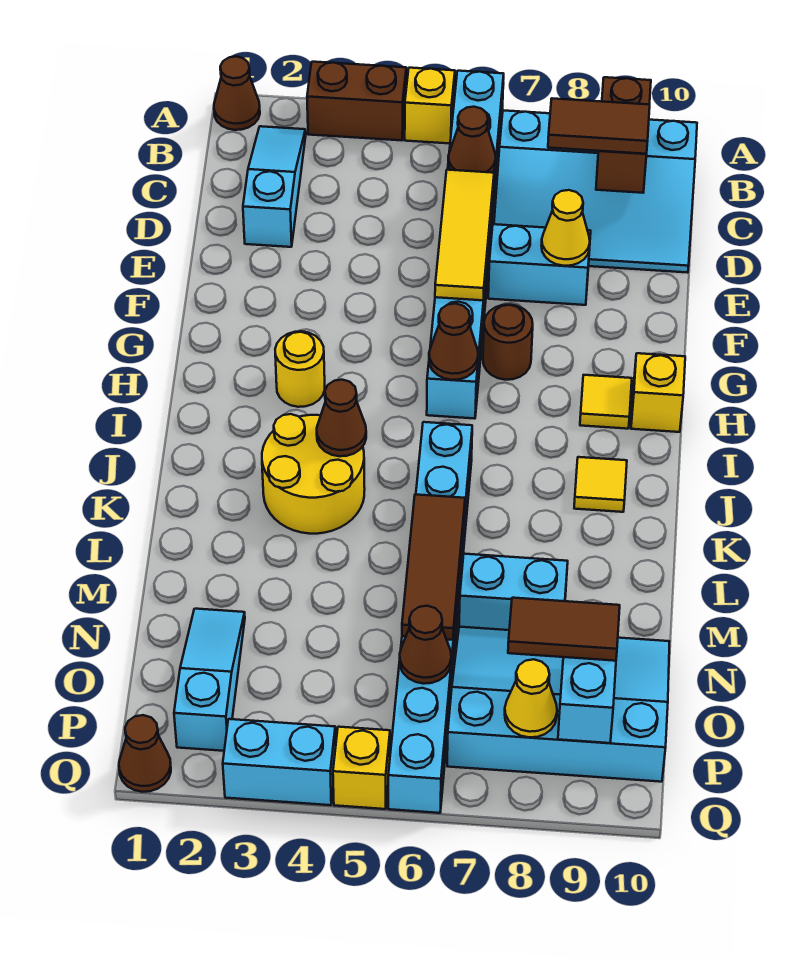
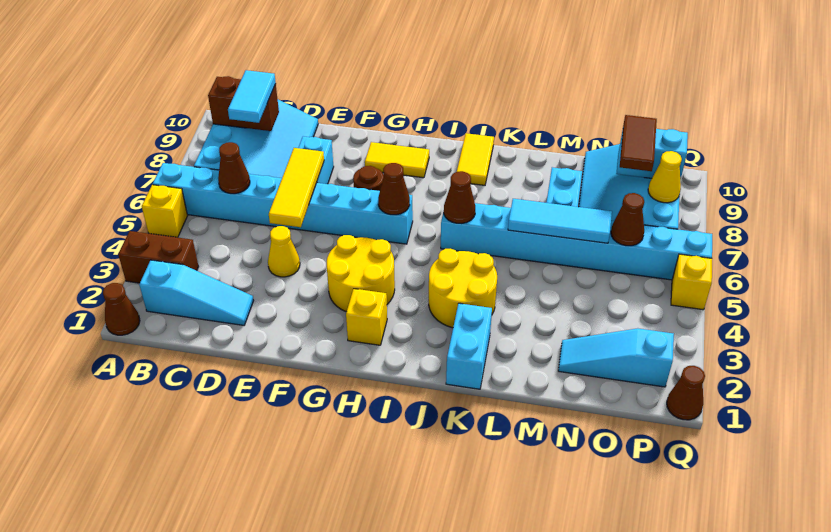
brown 1x2 brick [307,62,406,140] -> brown 1x2 brick turned to [118,231,199,283]
cyan 1x3 slope [243,126,306,247] -> cyan 1x3 slope turned to [139,260,254,325]
brown 1x2 tile [548,98,650,154] -> cyan 1x2 tile [228,70,276,123]
yellow 1x3 tile [435,170,494,300] -> yellow 1x3 tile turned to [269,148,324,227]
yellow 1x1 cone [541,190,590,266] -> yellow 1x1 cone moved to [268,226,300,277]
yellow 1x1 round brick [275,331,325,407] -> yellow 2x2 round brick [327,235,395,312]
yellow 1x1 tile [580,375,632,429] -> yellow 1x2 tile [365,142,429,178]
yellow 1x1 brick [631,353,685,432] -> yellow 1x1 brick moved to [346,289,387,345]
brown 1x1 cone [317,380,366,456] -> brown 1x1 cone moved to [444,171,475,223]
yellow 1x1 tile [574,457,627,512] -> yellow 1x2 tile [457,133,494,185]
brown 1x3 tile [402,494,465,640] -> cyan 1x3 tile [508,199,612,243]
cyan 1x2 brick [223,719,336,805] -> cyan 1x2 brick moved to [446,303,492,389]

